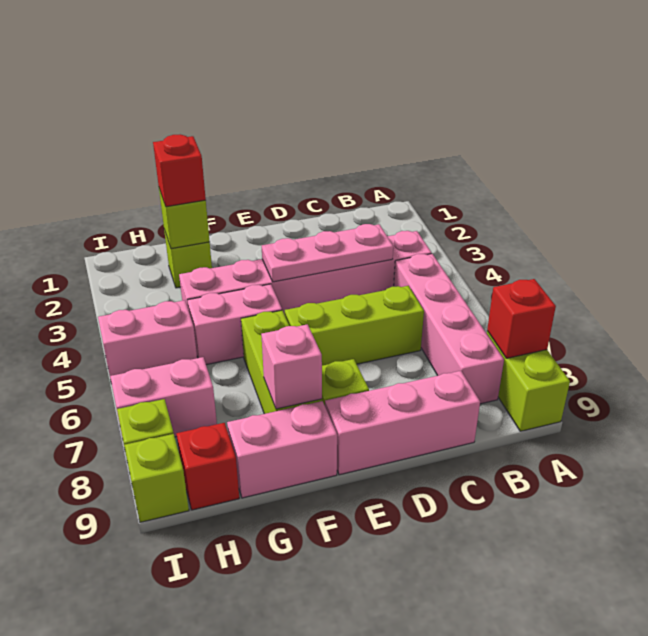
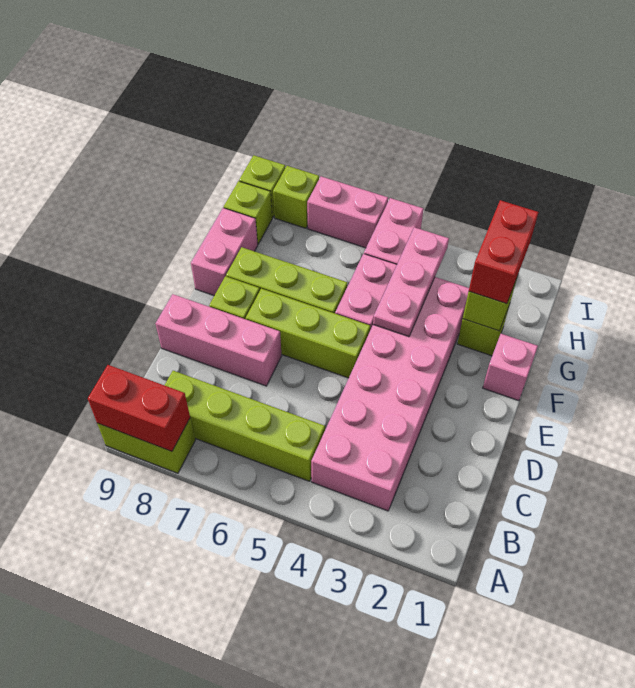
red 1x1 brick [487,279,556,358] -> red 1x2 brick [88,365,190,451]
pink 1x6 brick [179,231,432,315] -> pink 2x6 brick [311,277,469,511]
pink 1x4 brick [394,254,504,404] -> lime 1x4 brick [165,371,325,481]
pink 1x3 plate [262,224,393,282] -> pink 1x3 plate moved to [373,227,449,337]
lime 1x3 brick [285,286,424,366] -> lime 1x3 brick turned to [246,289,370,378]
pink 1x3 brick [325,371,480,475] -> pink 1x3 brick turned to [156,294,281,386]
pink 1x1 brick [261,324,322,409] -> pink 1x1 brick moved to [483,334,538,401]
red 1x1 brick [153,134,206,207] -> red 1x2 brick [469,200,539,304]
pink 1x2 brick [110,357,217,437] -> pink 1x2 brick turned to [307,176,388,248]
red 1x1 brick [176,423,239,510] -> lime 1x1 brick [224,181,272,244]

